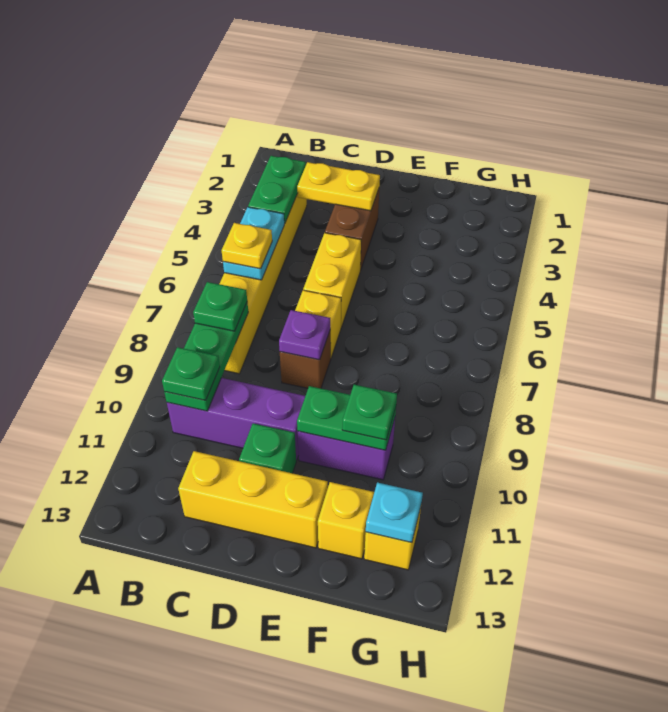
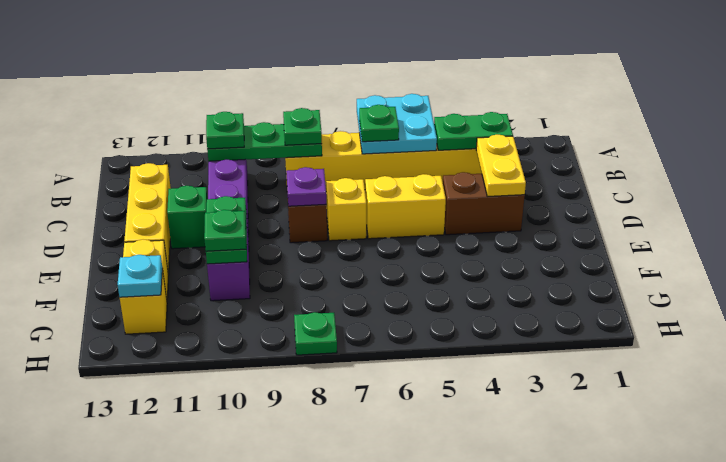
cyan 1x2 plate [223,207,284,280] -> cyan 2x2 plate [357,94,437,154]
yellow 1x1 plate [222,223,272,269] -> green 1x1 plate [359,105,399,142]
none -> green 1x1 plate [294,312,337,355]

